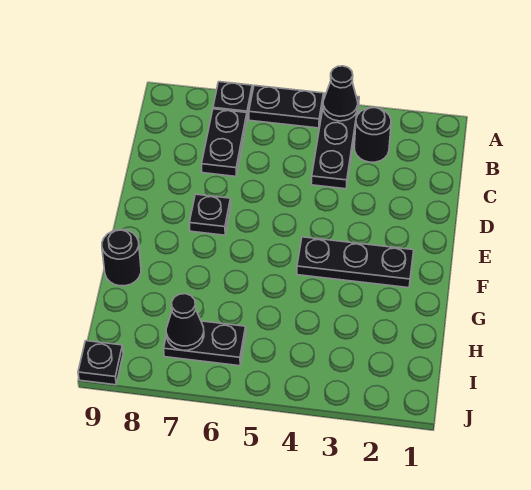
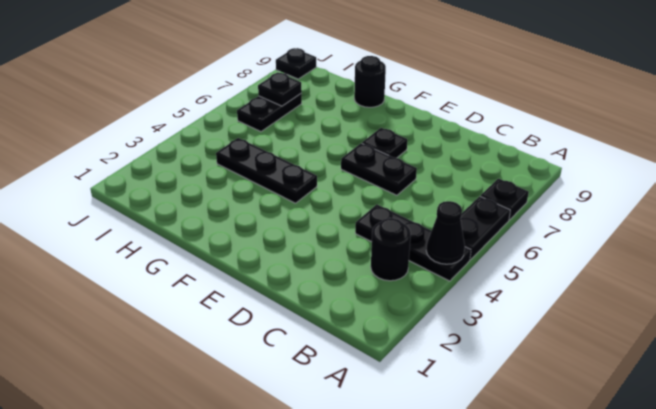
black 1x2 plate [202,109,247,176] -> black 1x2 plate moved to [341,143,417,195]
black 1x3 plate [297,237,414,288] -> black 1x3 plate turned to [216,138,317,203]
black 1x1 cone [166,294,204,350] -> black 1x1 plate [258,73,302,106]

